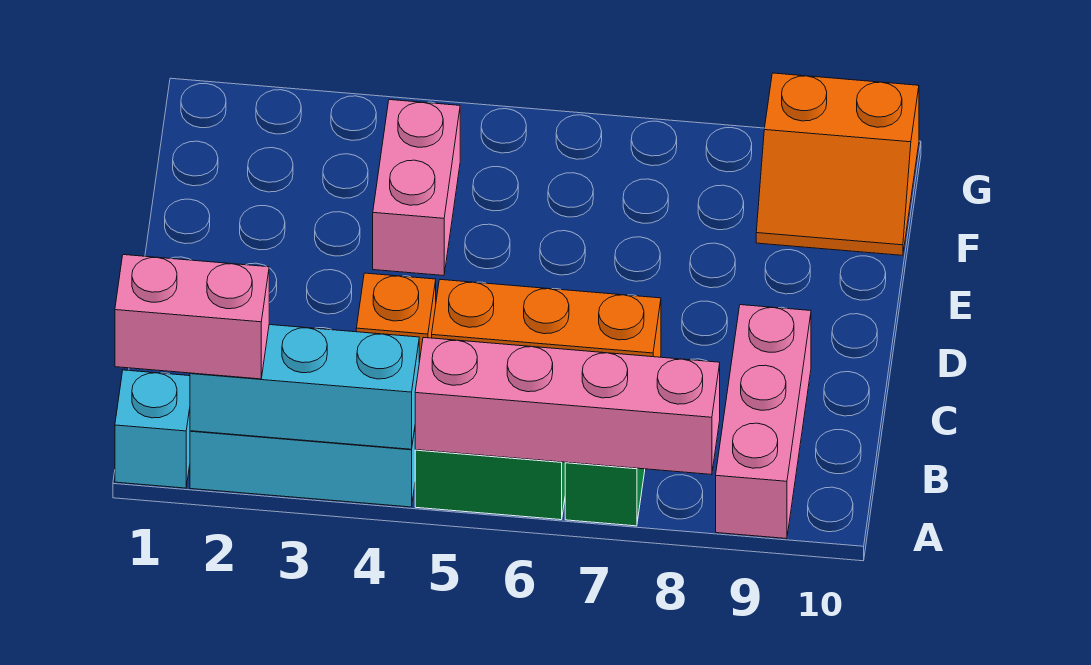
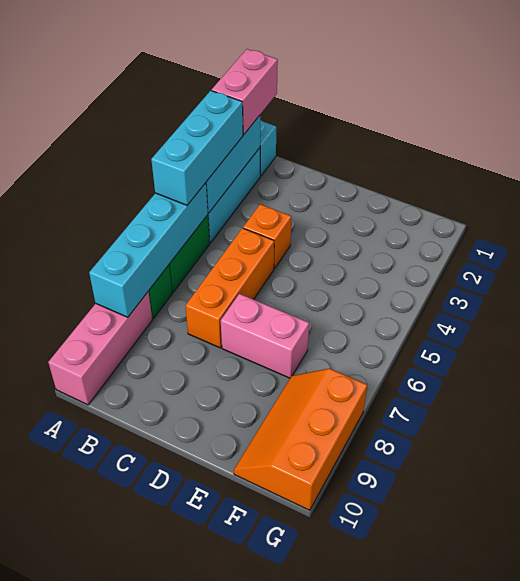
none -> cyan 1x3 brick [151,91,243,205]
pink 1x4 brick [415,337,720,475] -> cyan 1x4 brick [89,183,208,317]
pink 1x3 brick [716,305,811,539] -> pink 1x3 brick turned to [48,292,152,405]
pink 1x2 brick [373,100,460,276] -> pink 1x2 brick moved to [221,294,309,378]
orange 2x2 slope [756,73,919,255] -> orange 2x3 slope [234,369,367,510]

